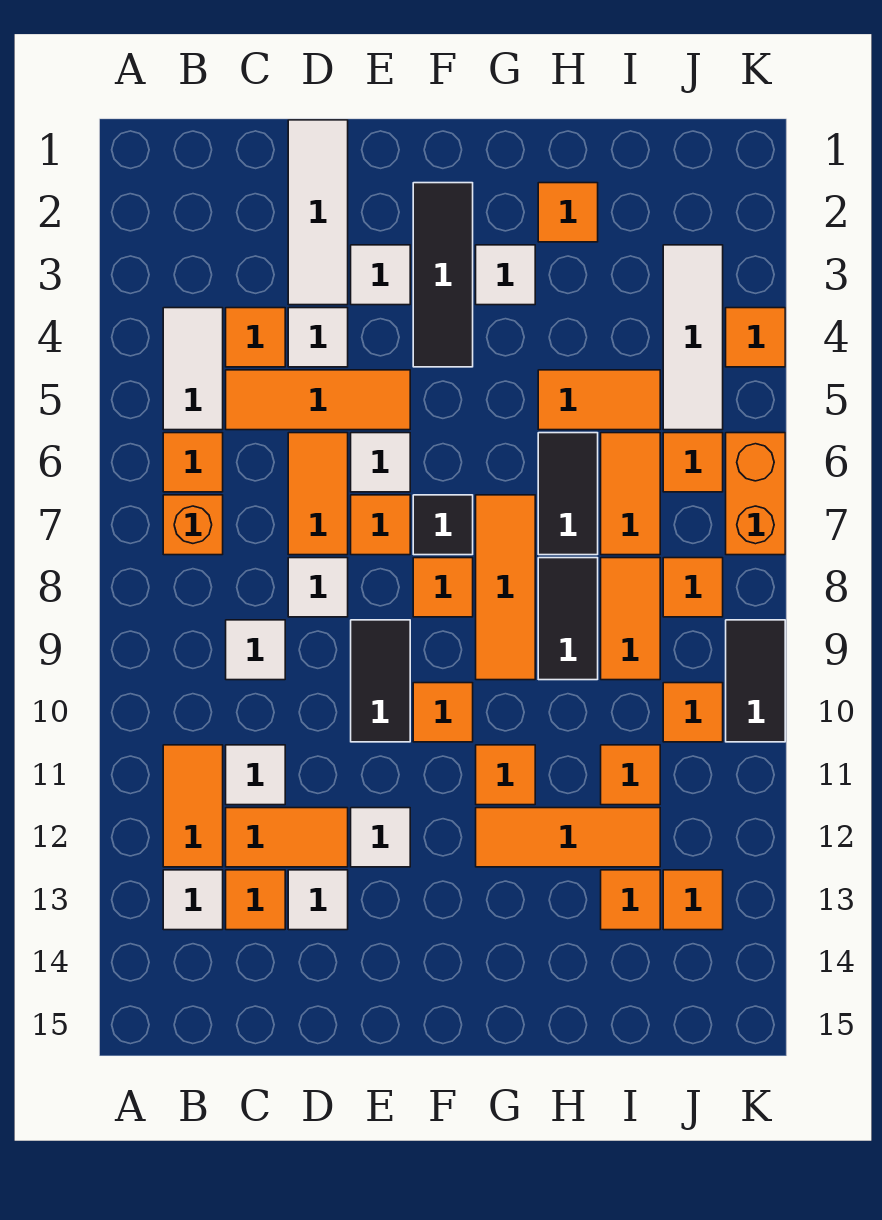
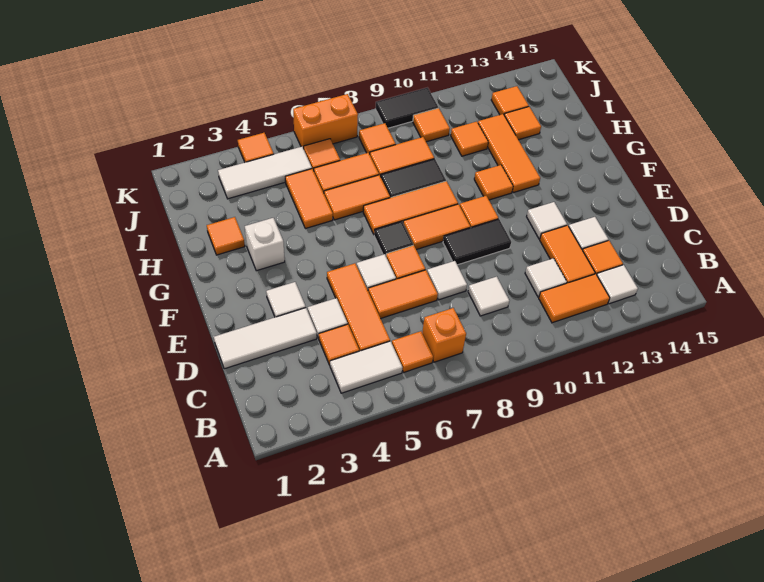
black 1x3 tile [413,183,473,367] -> none
orange 1x1 tile [413,558,473,617] -> orange 1x2 tile [403,204,470,250]
white 1x1 tile [476,245,535,305] -> white 1x1 brick [245,218,285,271]
black 1x2 tile [538,433,598,555] -> orange 1x2 tile [324,175,390,220]

